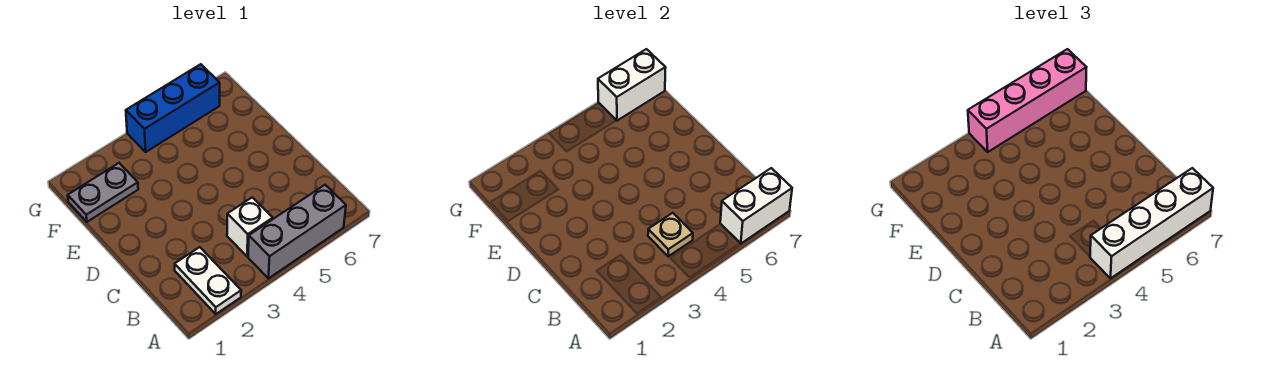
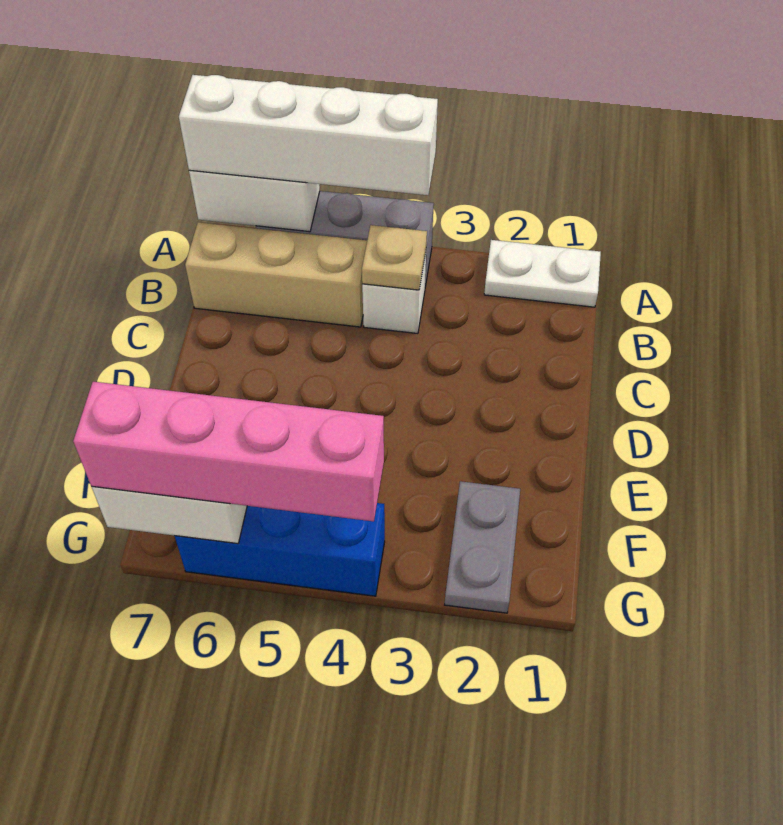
white 1x2 plate [175,247,241,314] -> white 1x2 plate turned to [484,240,601,307]
none -> tan 1x3 brick [185,222,367,327]
grey 1x2 plate [68,163,138,222] -> grey 1x2 plate turned to [445,481,520,613]

